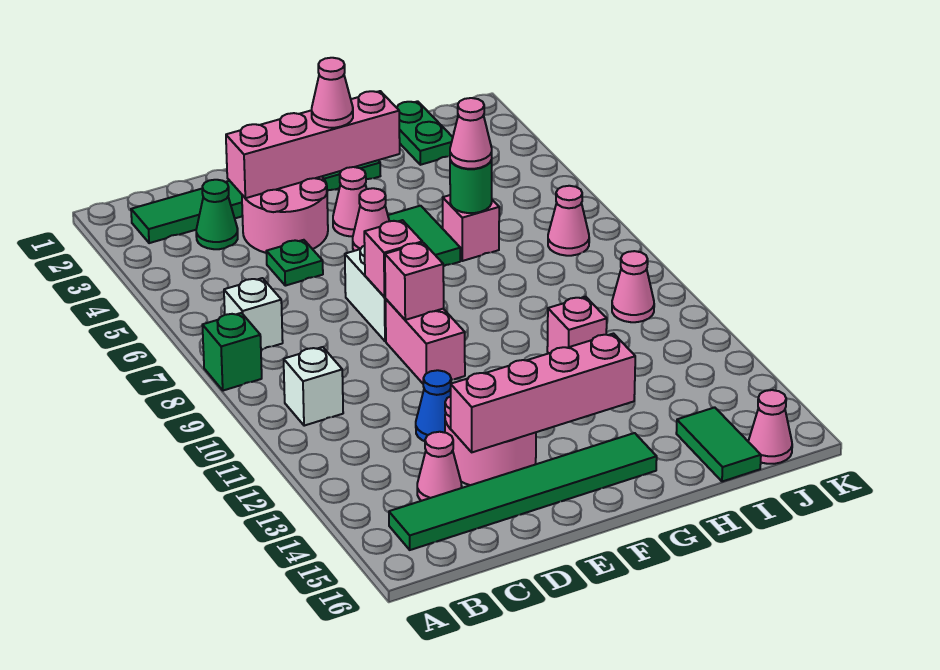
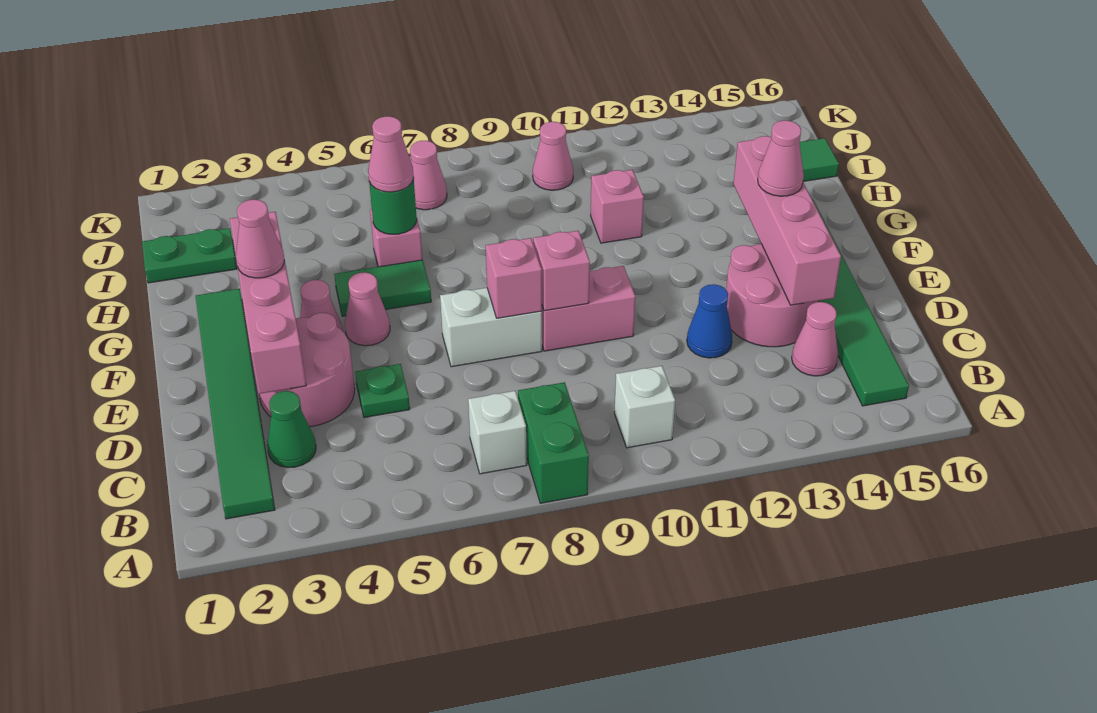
green 1x1 brick [202,313,262,391] -> green 1x2 brick [518,382,589,503]
pink 1x1 cone [748,390,792,464] -> pink 1x1 cone moved to [758,121,804,196]

